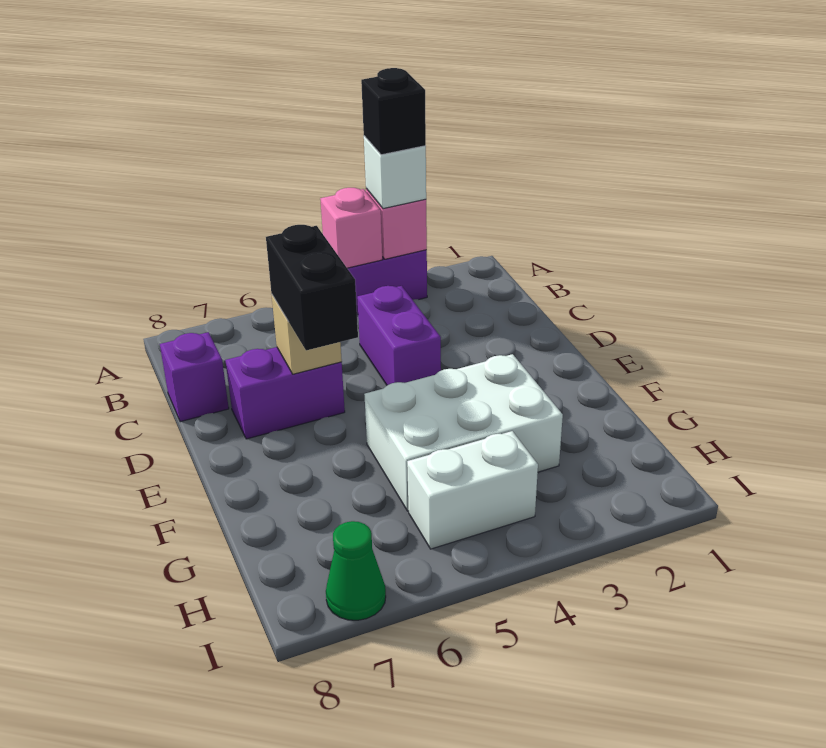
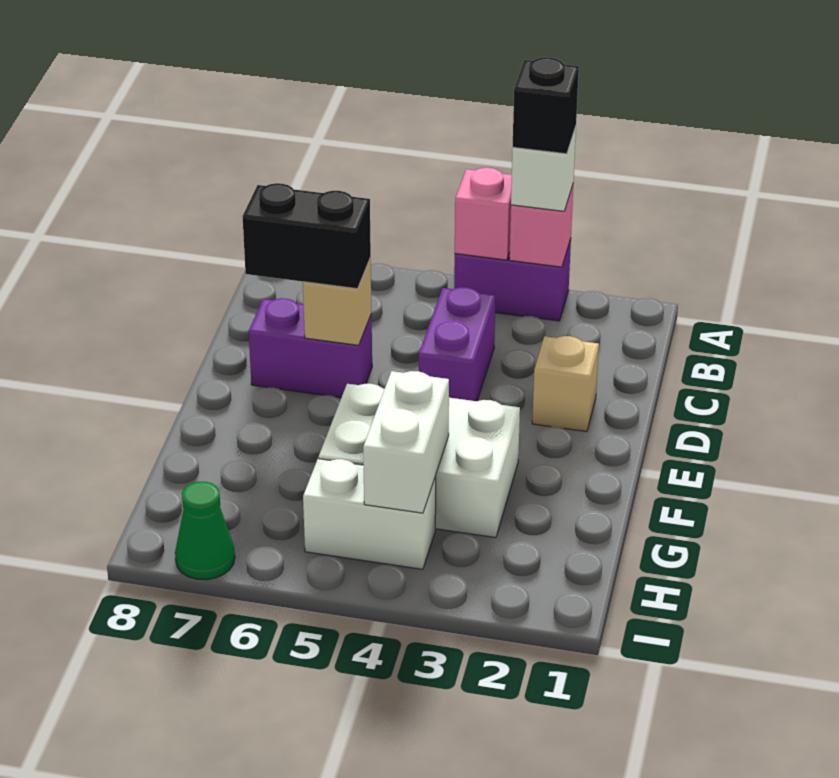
purple 1x1 brick [160,332,229,422] -> none
none -> tan 1x1 brick [532,336,599,432]
black 1x2 brick [266,225,358,350] -> black 1x2 brick turned to [243,183,371,289]
none -> white 1x2 brick [363,371,449,513]

